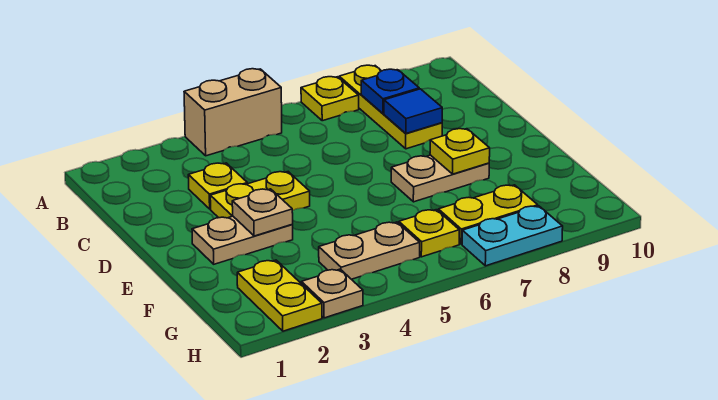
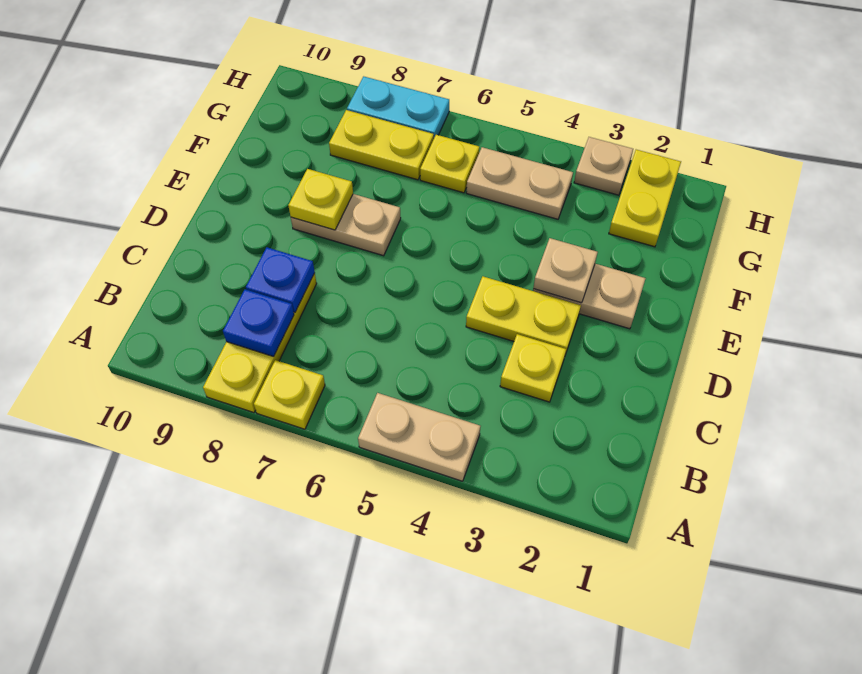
tan 1x2 brick [184,69,282,156] -> tan 1x2 plate [358,393,481,481]
blue 1x1 tile [384,89,442,133] -> blue 1x1 plate [246,247,315,312]

